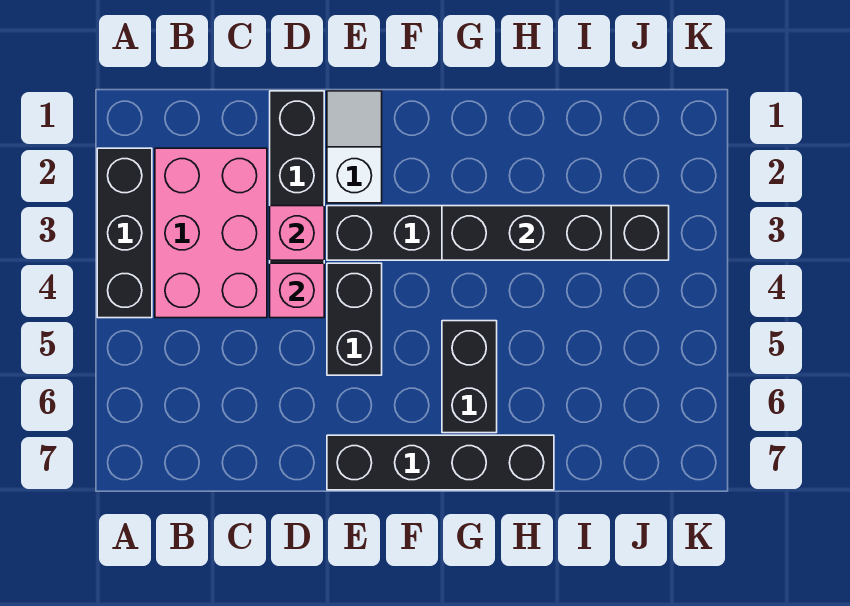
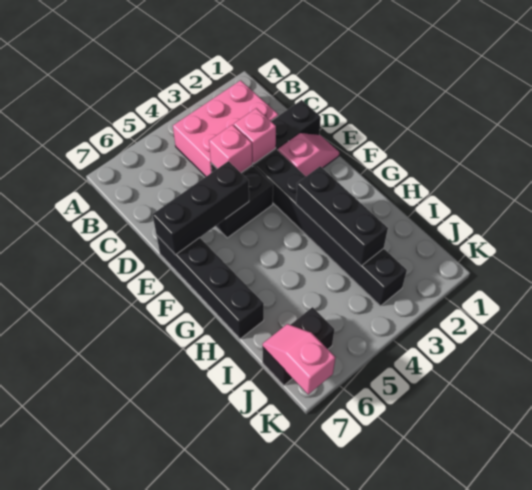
black 1x3 brick [97,148,152,318] -> black 1x3 brick moved to [153,161,249,255]
white 1x2 slope [327,91,382,203] -> pink 1x2 slope [278,133,339,176]
black 1x2 brick [442,321,497,433] -> black 1x2 brick moved to [263,307,334,385]
none -> pink 1x2 slope [263,324,335,394]

